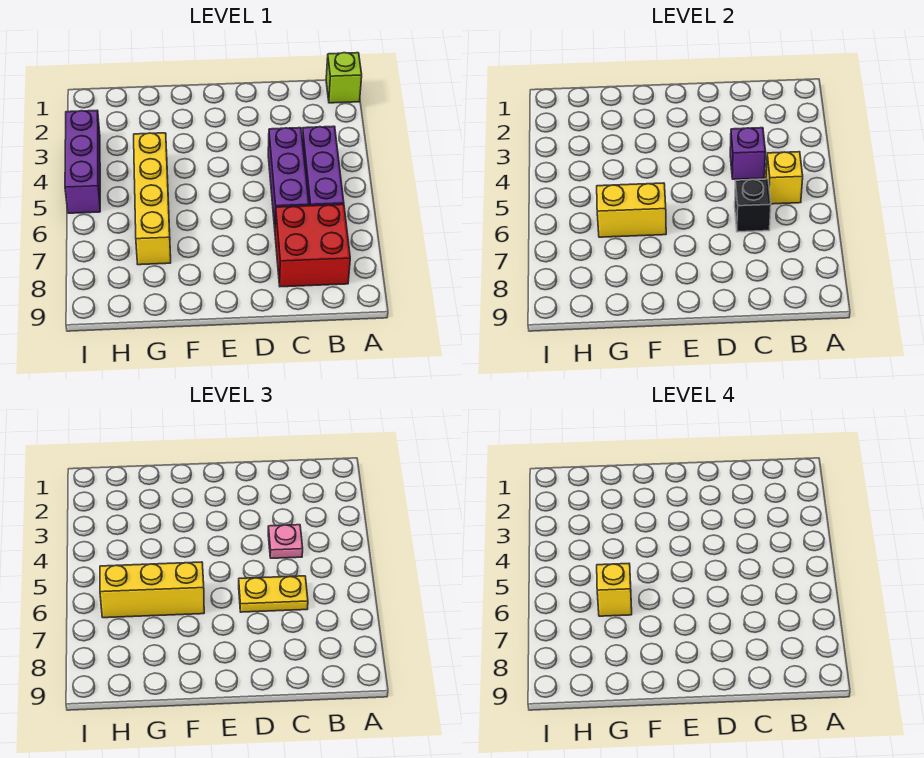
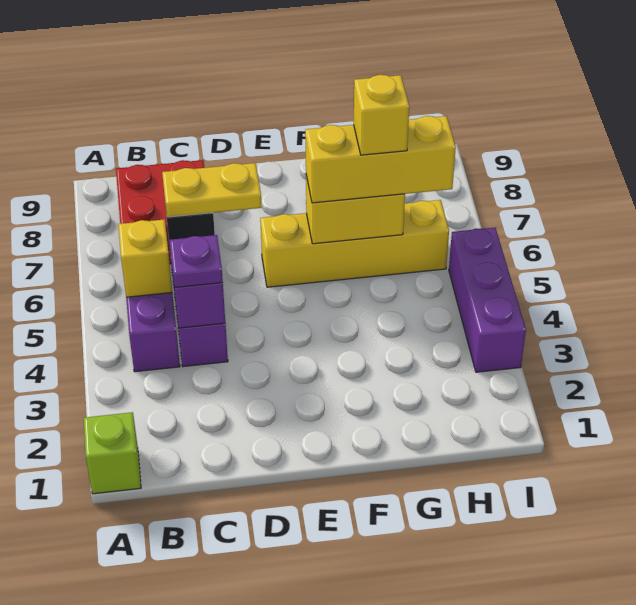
pink 1x1 plate [268,525,303,558] -> purple 1x1 plate [170,235,223,287]
yellow 1x4 brick [134,133,171,265] -> yellow 1x4 brick turned to [260,200,449,287]

